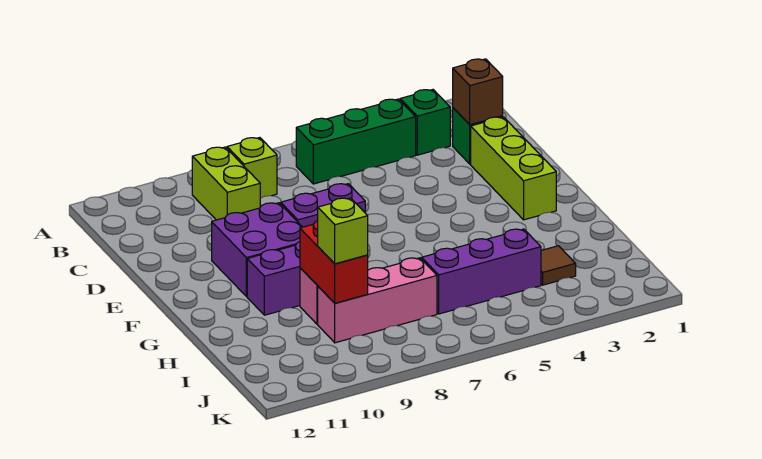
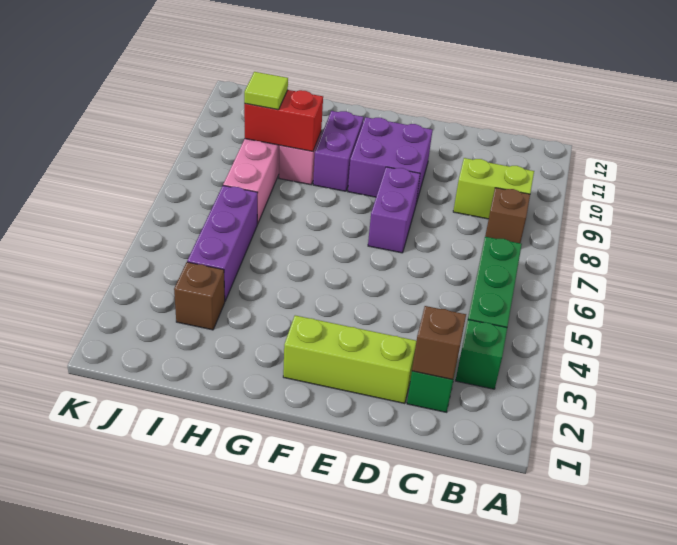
lime 1x1 brick [227,138,277,198] -> brown 1x1 brick [485,188,530,243]
brown 1x1 tile [541,246,576,285] -> brown 1x1 brick [174,262,225,330]
lime 1x1 brick [318,198,368,264] -> lime 1x1 tile [244,72,288,110]

